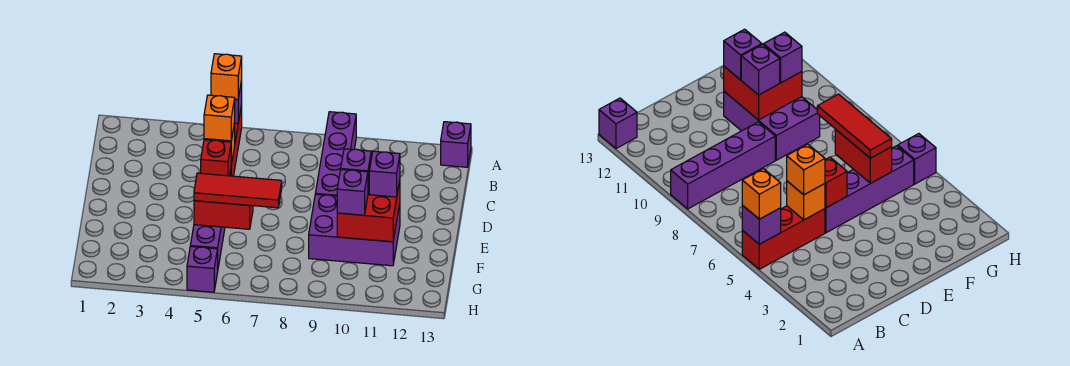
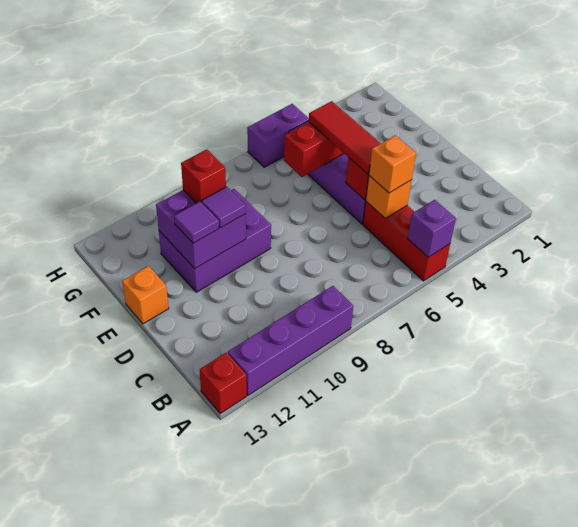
orange 1x1 brick [211,54,242,99] -> orange 1x1 brick moved to [122,266,169,324]
purple 1x4 brick [315,112,356,196] -> purple 1x4 brick turned to [228,286,353,395]
purple 1x1 brick [441,122,471,167] -> red 1x1 brick [200,352,247,414]
red 2x2 brick [337,180,400,242] -> purple 2x2 brick [156,190,246,268]
purple 1x1 brick [341,149,371,192] -> purple 1x1 tile [201,187,246,228]
purple 1x1 brick [369,151,400,197] -> purple 1x1 tile [174,202,219,243]
red 1x3 tile [194,173,282,208] -> red 1x3 tile turned to [309,101,381,174]
purple 1x1 brick [337,170,368,215] -> red 1x1 brick [181,149,226,203]
purple 1x1 brick [187,247,218,292] -> purple 1x2 brick [247,104,309,167]

